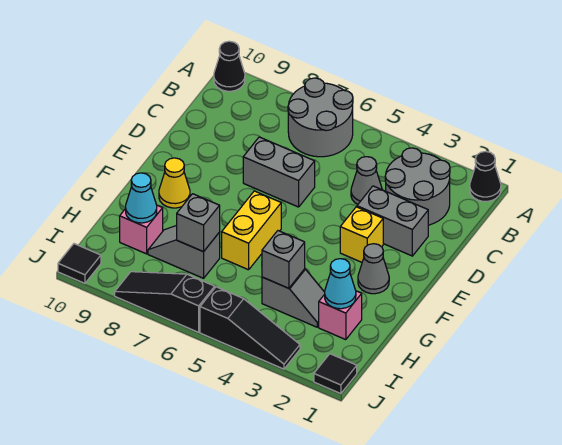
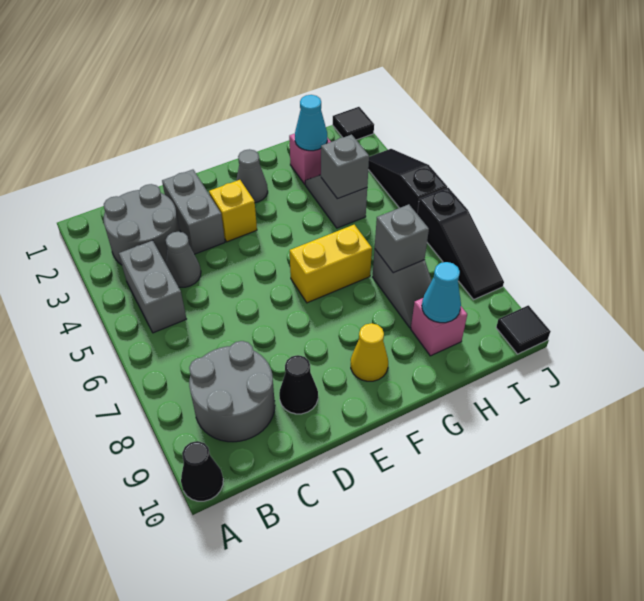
black 1x1 cone [470,151,501,201] -> black 1x1 cone moved to [279,355,318,414]
grey 2x2 round brick [288,78,353,157] -> grey 2x2 round brick moved to [189,341,275,442]
grey 1x2 brick [243,137,315,207] -> grey 1x2 brick moved to [119,240,186,333]

